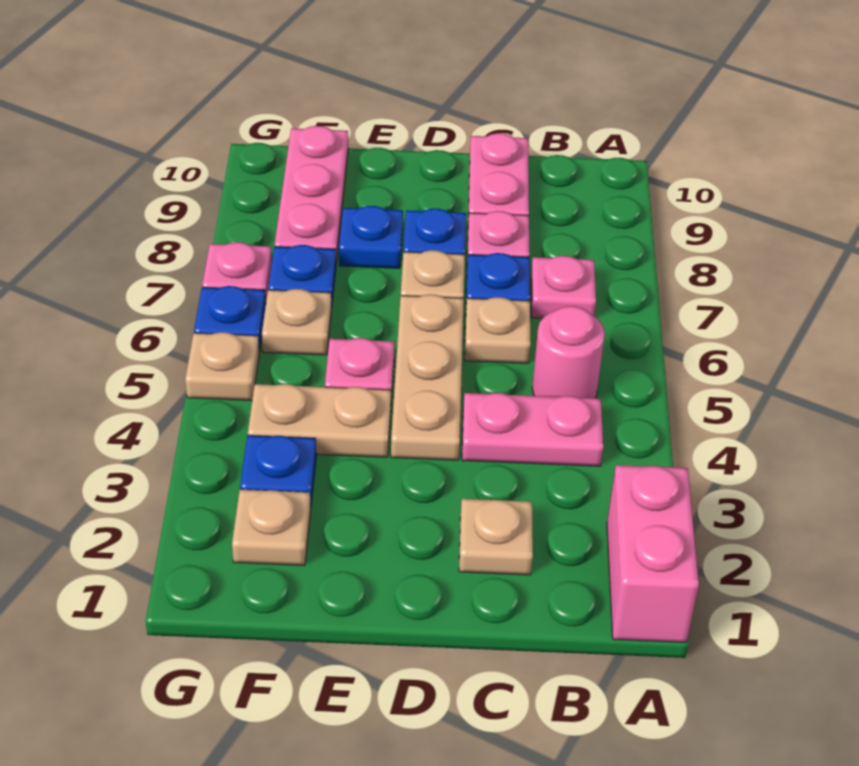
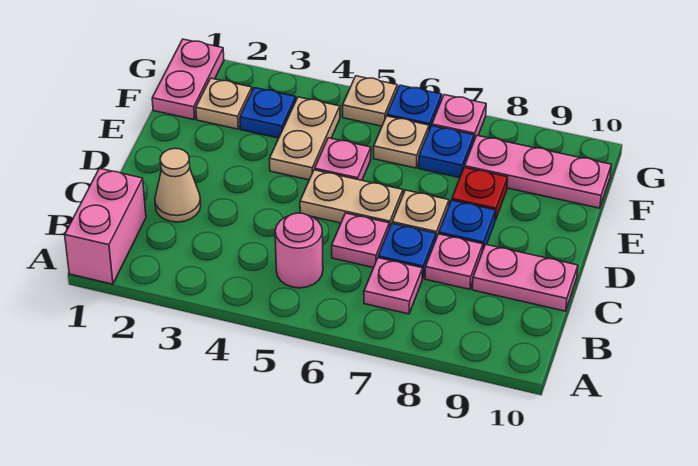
pink 1x2 brick [607,465,699,643] -> pink 1x2 brick turned to [65,168,146,284]
pink 1x2 plate [462,393,603,466] -> pink 1x2 plate moved to [152,39,224,120]
tan 1x1 plate [459,499,533,575] -> tan 1x1 cone [155,148,201,222]
tan 1x1 plate [465,297,530,363] -> pink 1x1 plate [332,213,389,268]
tan 1x3 plate [391,294,464,460] -> tan 1x2 plate [300,170,403,228]
blue 1x1 plate [339,206,403,268] -> red 1x1 plate [452,167,508,220]

